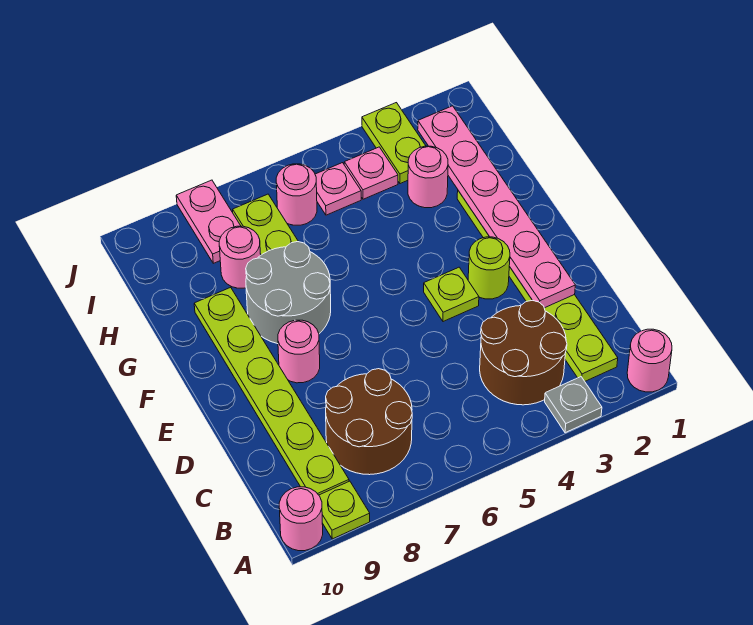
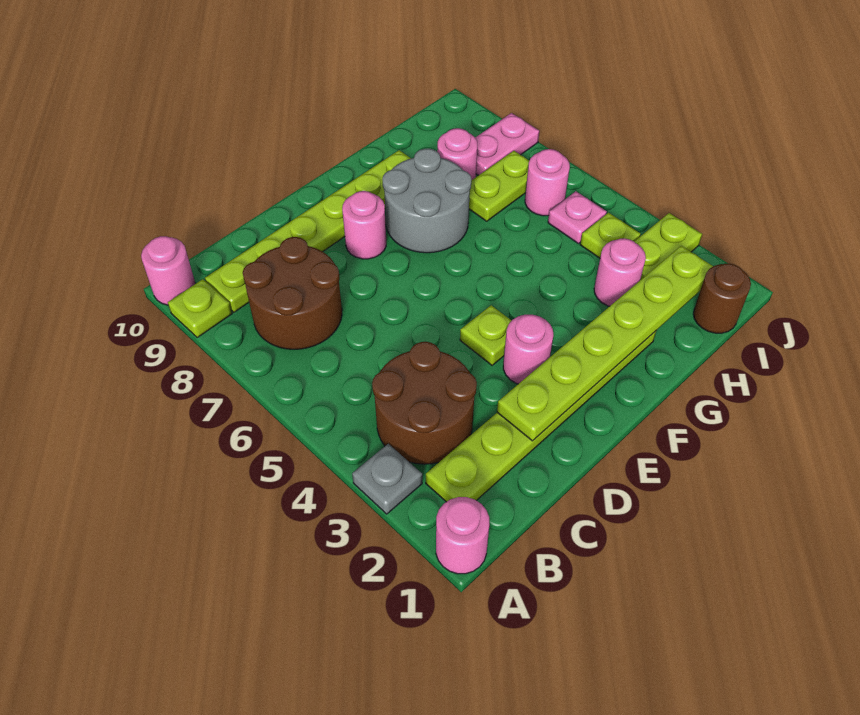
pink 1x6 plate [418,106,575,308] -> lime 1x6 plate [497,246,713,441]
lime 1x1 round brick [468,237,510,299] -> pink 1x1 round brick [503,315,553,384]
none -> brown 1x1 round brick [693,264,751,333]
pink 1x1 plate [344,147,398,199] -> lime 1x1 plate [580,213,641,258]

